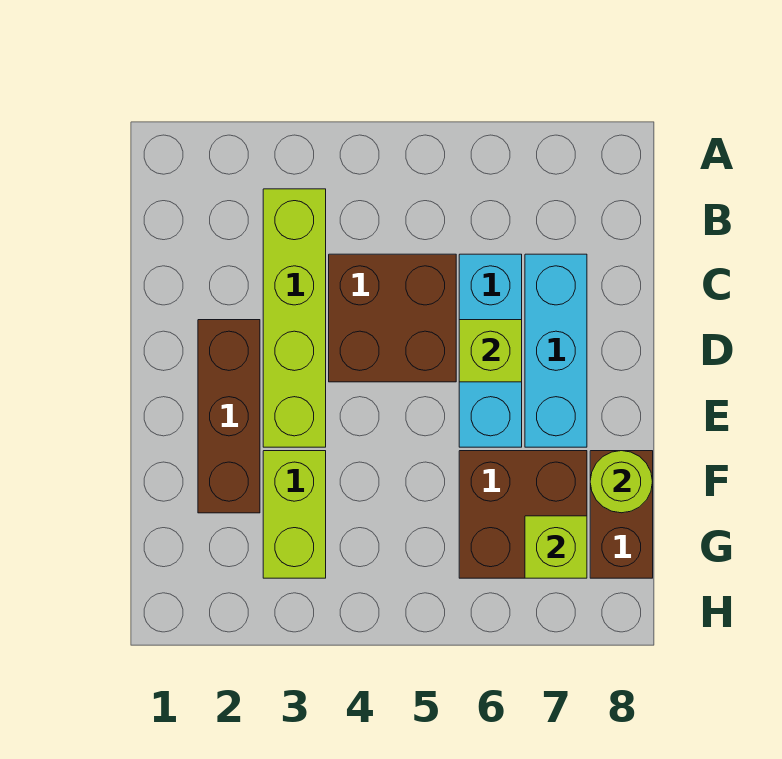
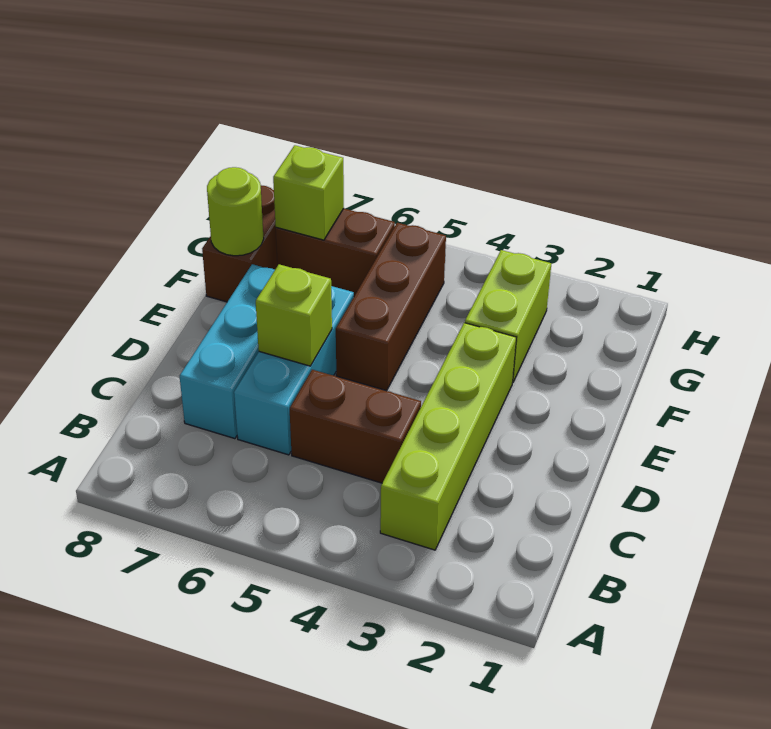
brown 2x2 brick [329,254,456,382] -> brown 1x2 brick [290,370,421,483]
brown 1x3 brick [198,320,260,513] -> brown 1x3 brick moved to [336,223,446,391]
brown 2x2 brick [459,451,587,578] -> brown 1x2 brick [276,209,395,296]

